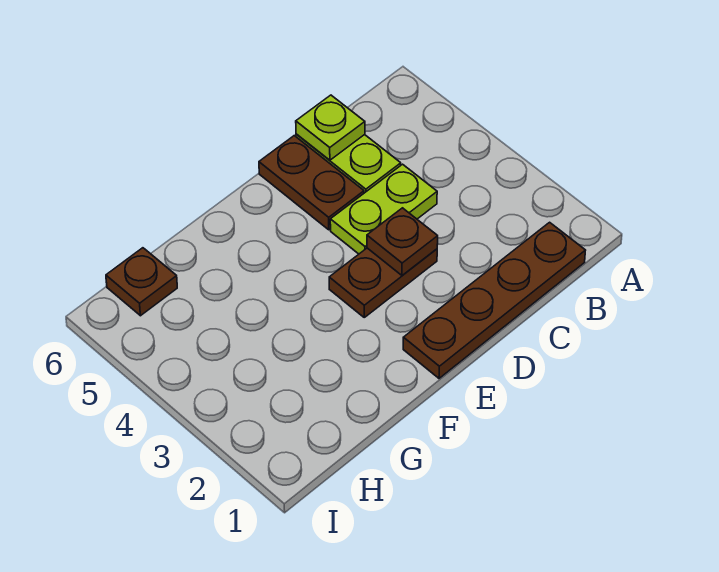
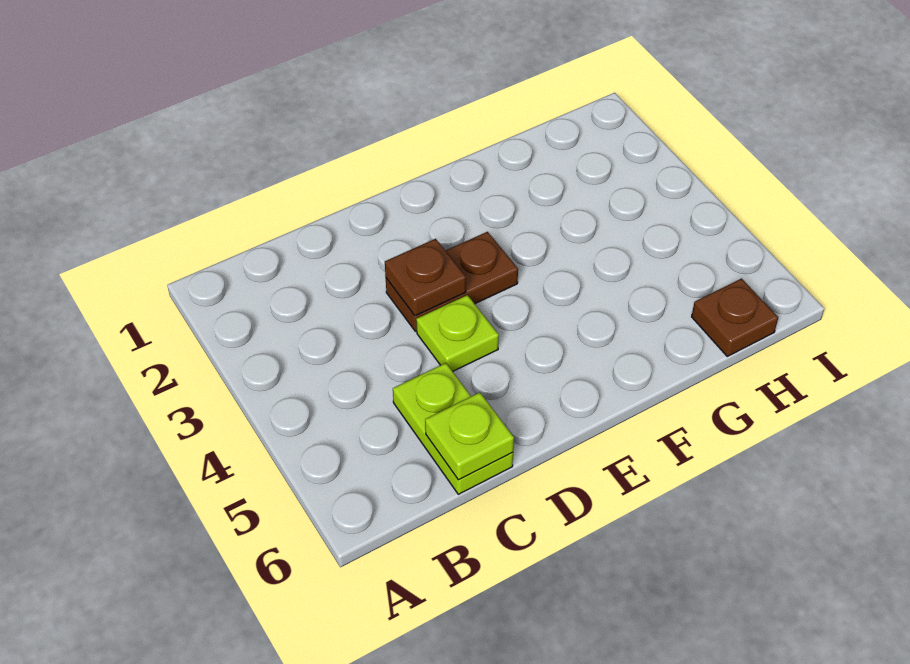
brown 1x4 plate [403,222,586,378] -> none
lime 1x2 plate [330,164,437,254] -> lime 1x1 plate [416,295,499,371]
brown 1x2 plate [259,136,364,230] -> none

